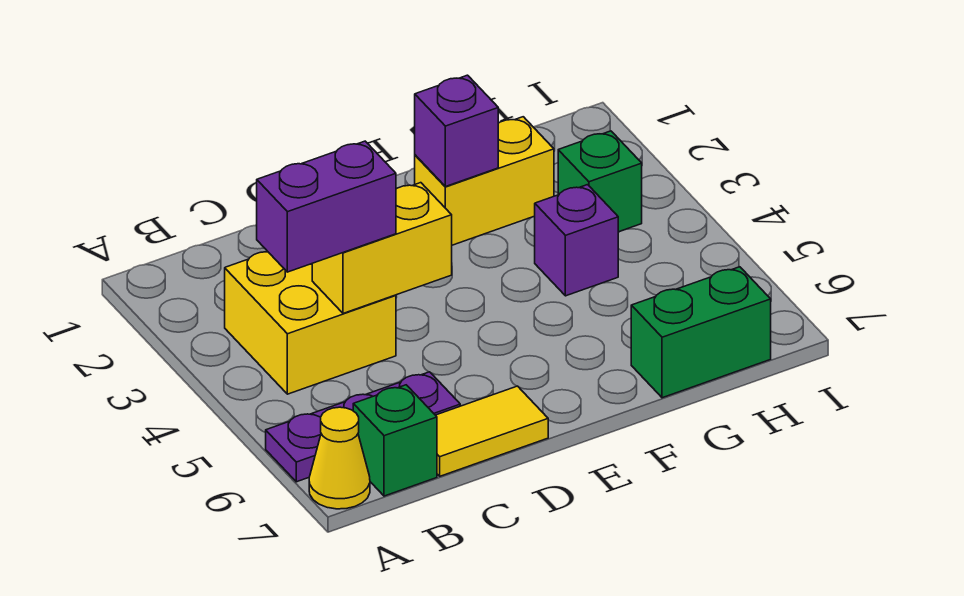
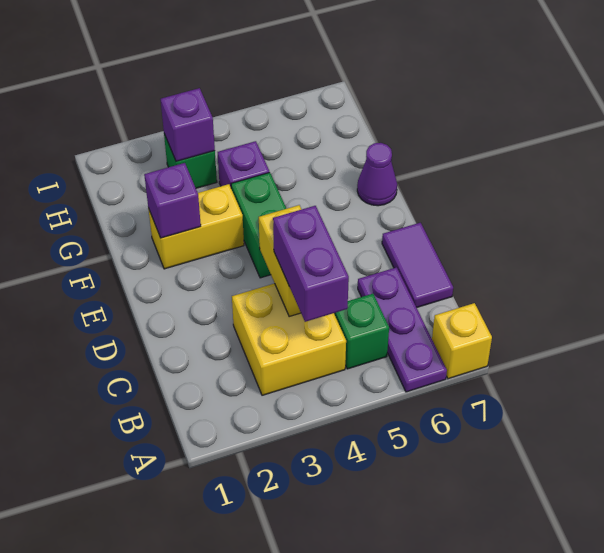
yellow 1x1 cone [309,407,370,509] -> yellow 1x1 brick [432,303,492,379]
green 1x1 brick [353,385,437,496] -> green 1x1 brick moved to [334,294,389,369]
yellow 1x2 tile [436,386,548,476] -> purple 1x2 tile [382,223,453,308]
yellow 1x2 brick [415,117,554,245] -> yellow 1x2 brick turned to [148,184,244,269]
none -> purple 1x1 cone [357,143,397,206]
green 1x2 brick [631,267,771,398] -> green 1x2 brick moved to [231,172,286,278]
none -> purple 1x1 brick [161,88,215,161]

